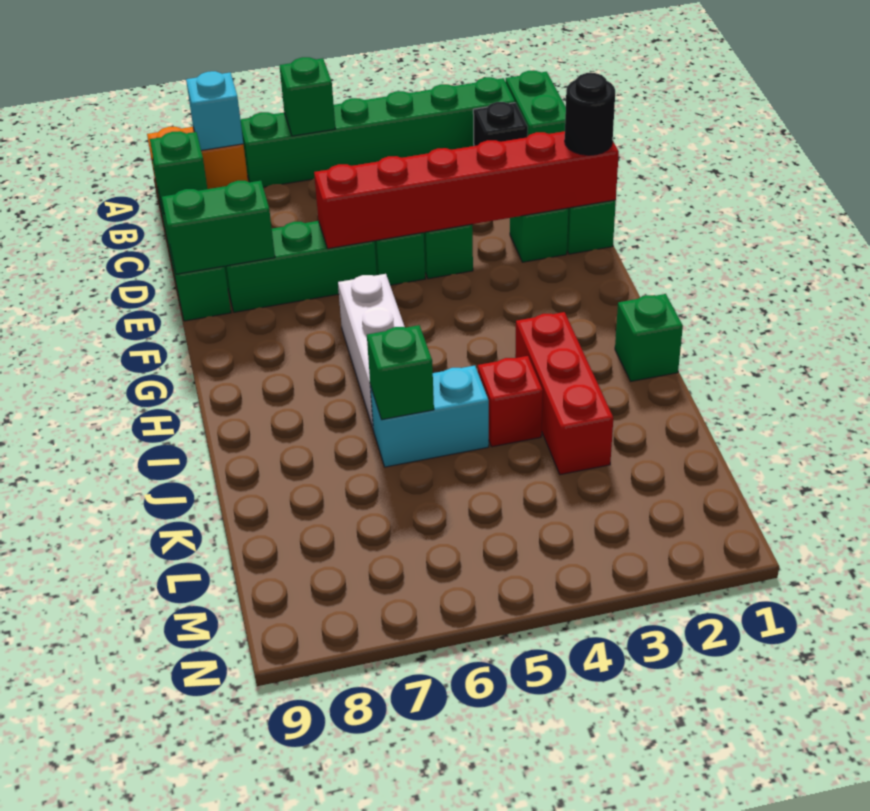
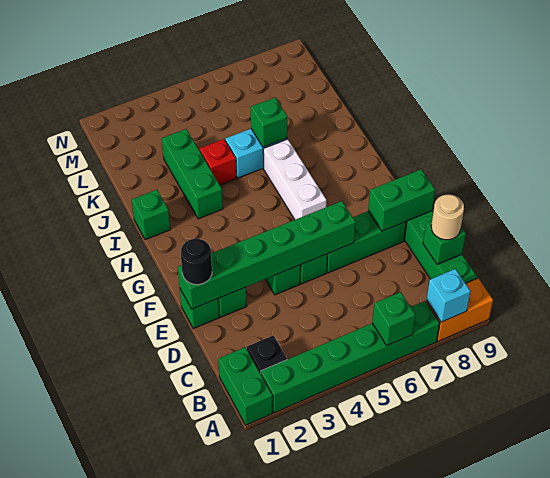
none -> tan 1x1 round brick [431,195,464,240]
red 1x6 brick [314,131,619,249] -> green 1x6 brick [178,201,356,309]
red 1x3 brick [515,312,613,475] -> green 1x3 brick [162,129,223,219]

